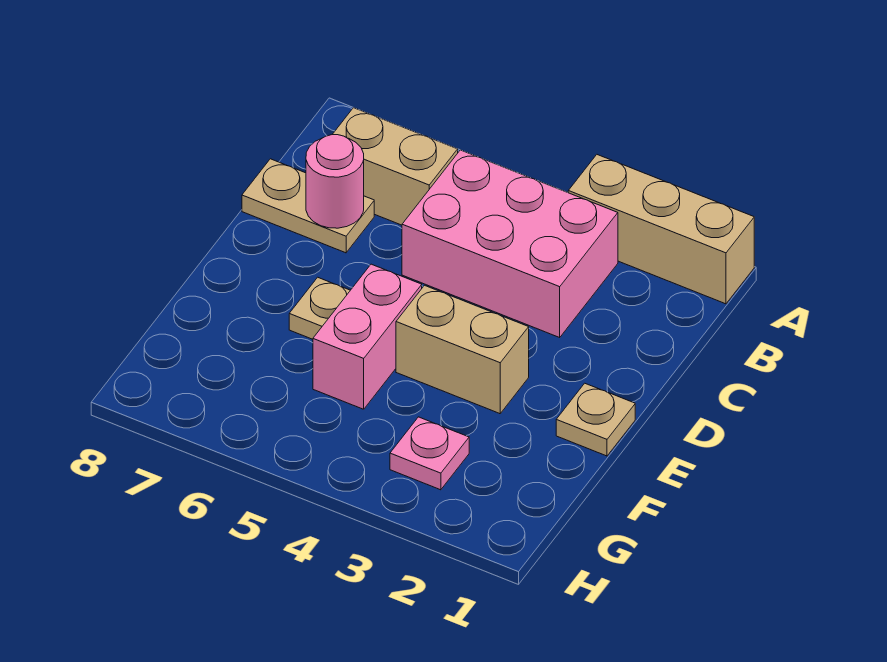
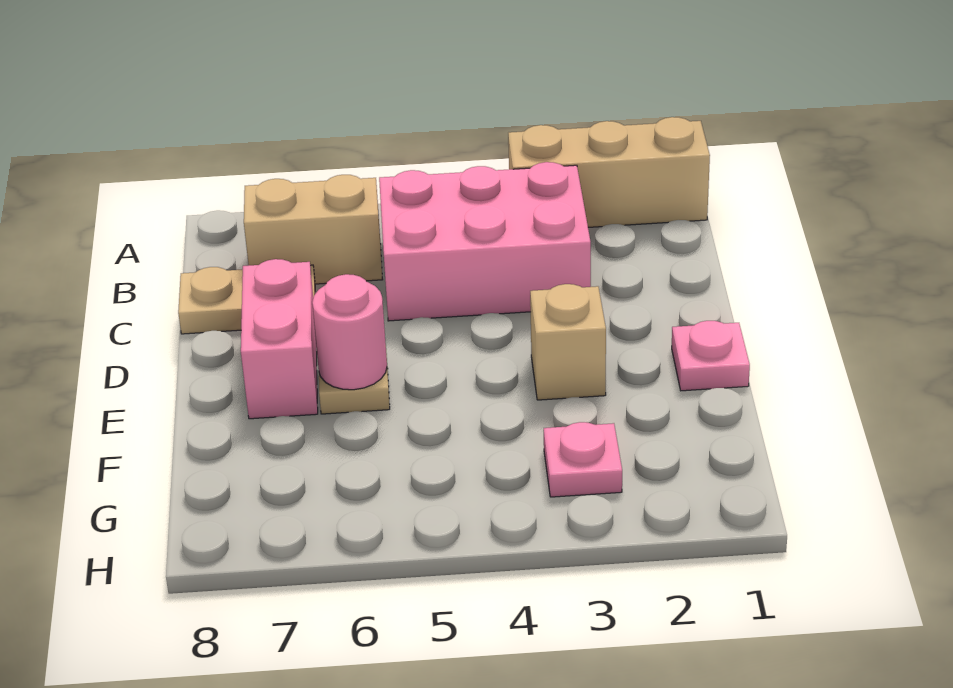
pink 1x1 round brick [306,135,364,228] -> pink 1x1 round brick moved to [312,274,387,390]
tan 1x1 plate [556,383,635,456] -> pink 1x1 plate [672,321,750,391]
tan 1x2 brick [396,285,529,414] -> tan 1x1 brick [530,284,606,400]
pink 1x2 brick [313,264,422,409] -> pink 1x2 brick moved to [241,259,318,419]

